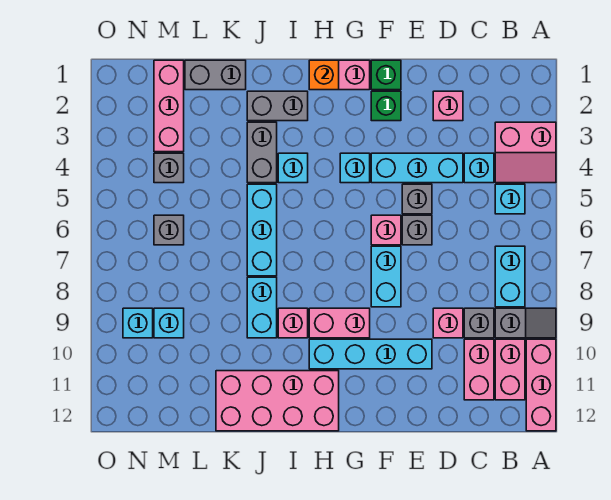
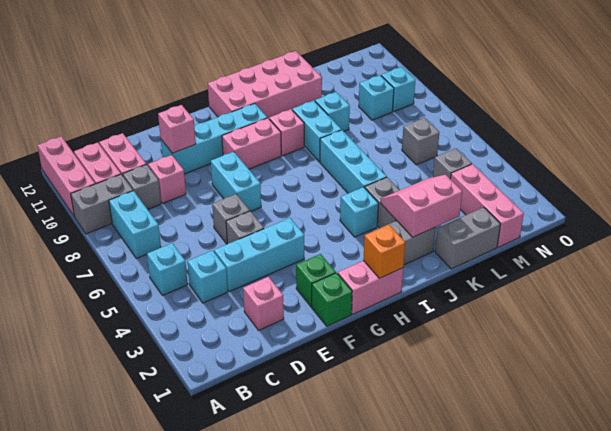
pink 2x2 slope [495,122,556,183] -> pink 2x2 slope moved to [381,175,462,237]
grey 1x2 slope [495,308,556,338] -> grey 1x2 brick [71,174,133,234]
pink 1x1 brick [371,215,401,245] -> pink 1x1 brick moved to [158,105,196,153]
cyan 1x1 brick [340,153,370,183] -> cyan 1x1 brick moved to [315,92,350,131]

